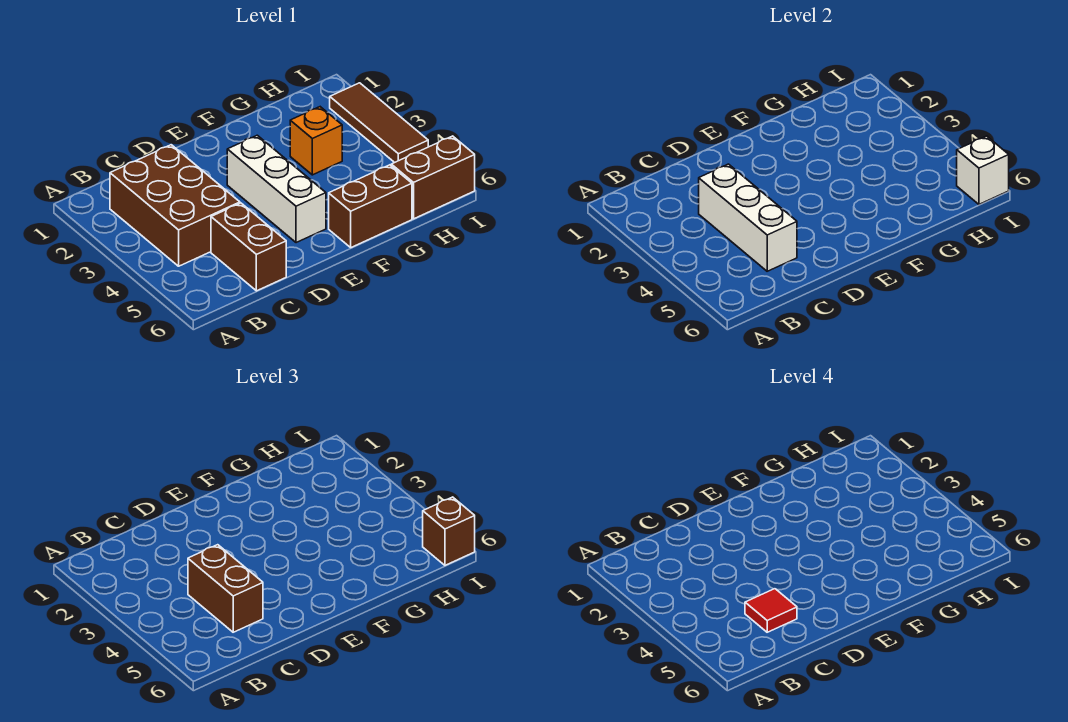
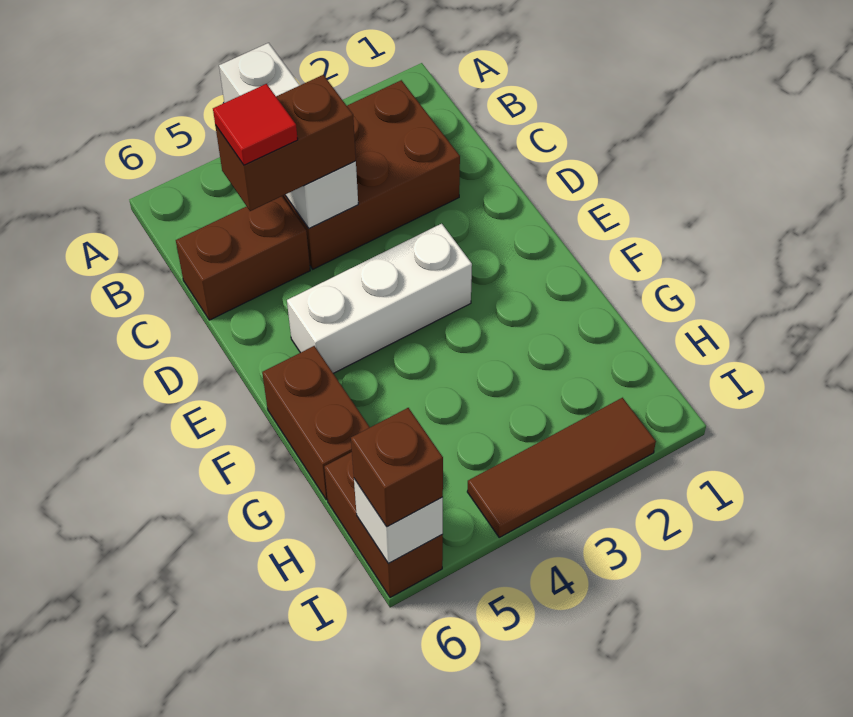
white 1x3 brick [699,164,797,271] -> white 1x3 brick turned to [219,43,358,228]
orange 1x1 brick [290,107,342,175] -> none

